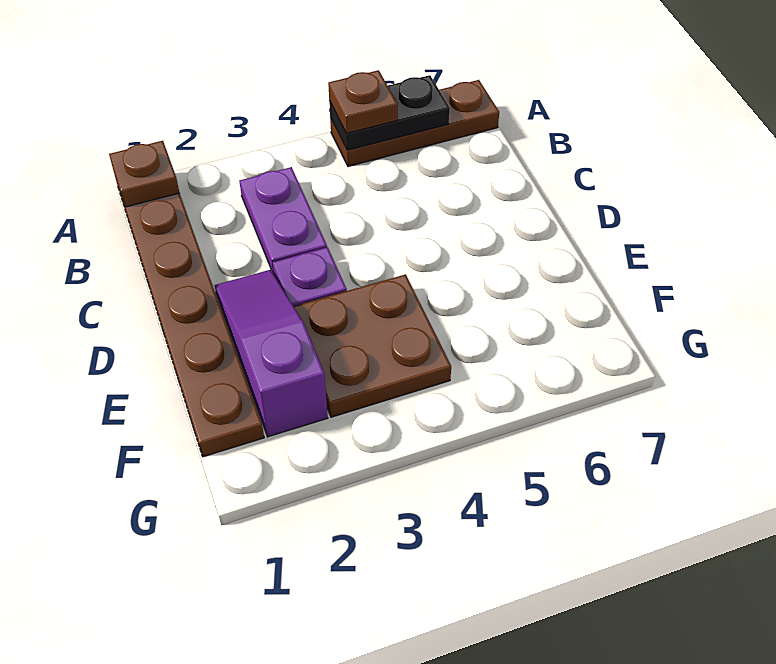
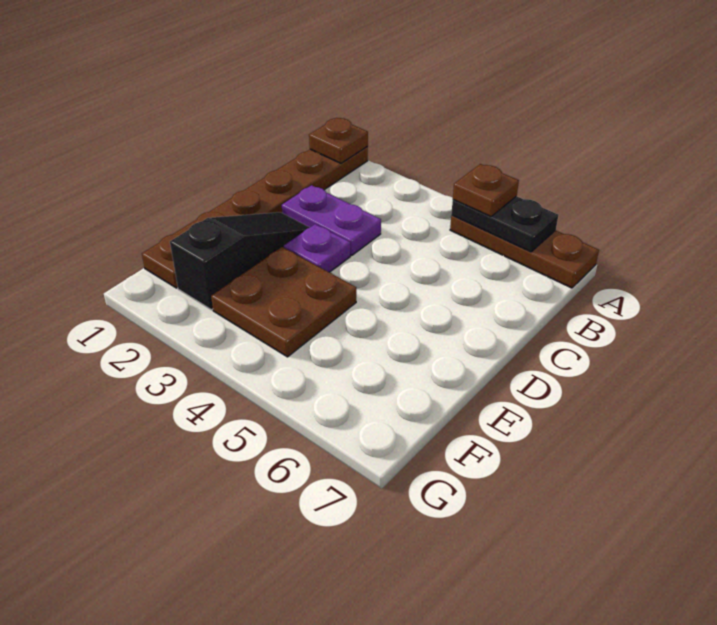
purple 1x2 plate [239,167,327,274] -> purple 1x2 plate turned to [282,185,381,255]
purple 1x3 slope [215,270,328,437] -> black 1x3 slope [170,212,310,310]

